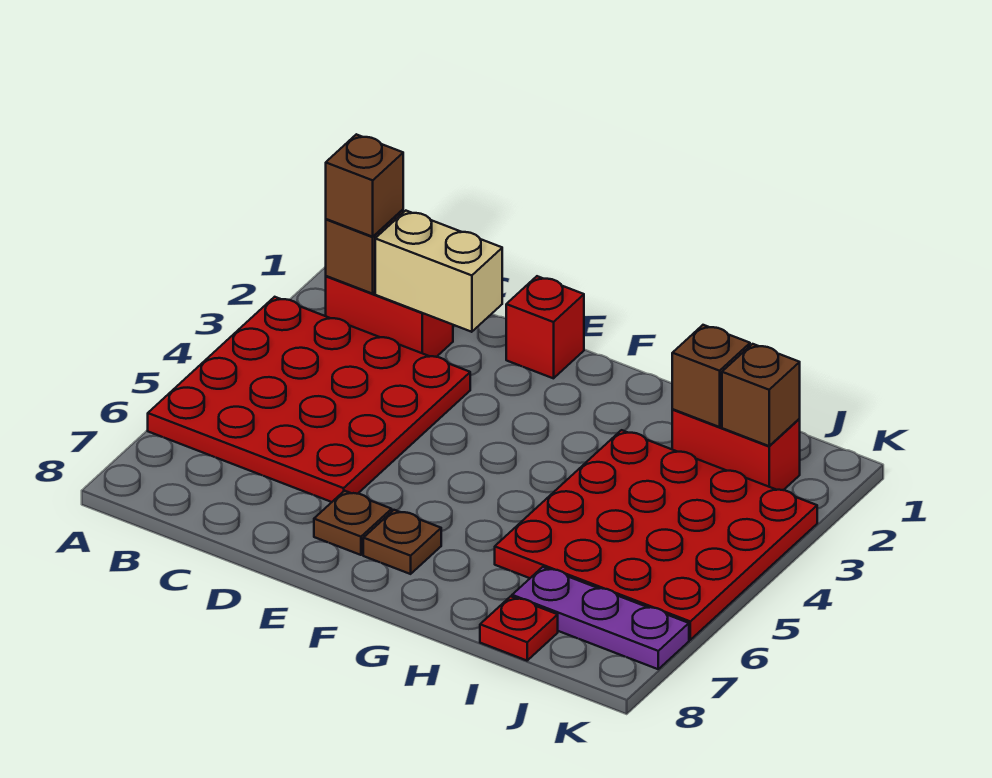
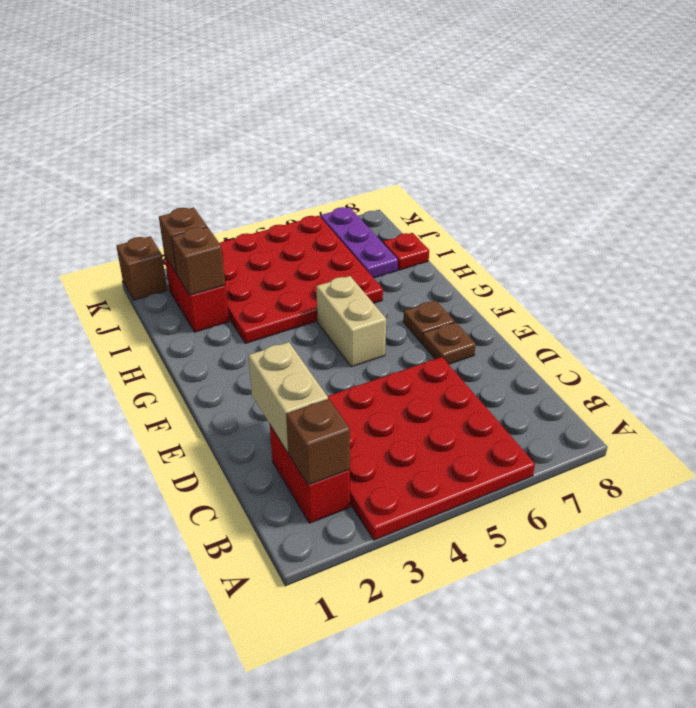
brown 1x1 brick [326,134,403,237] -> brown 1x1 brick moved to [116,236,167,300]
red 1x1 brick [506,276,584,378] -> none
none -> tan 1x2 brick [316,276,386,367]

